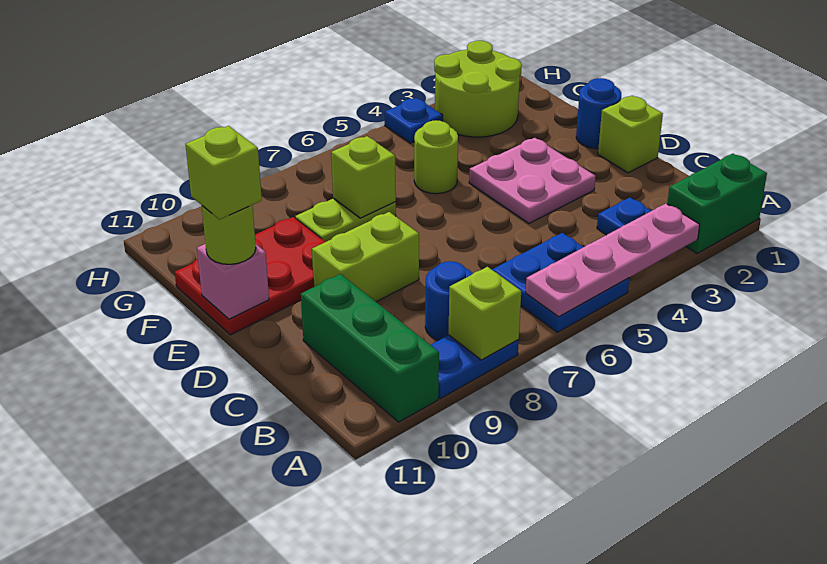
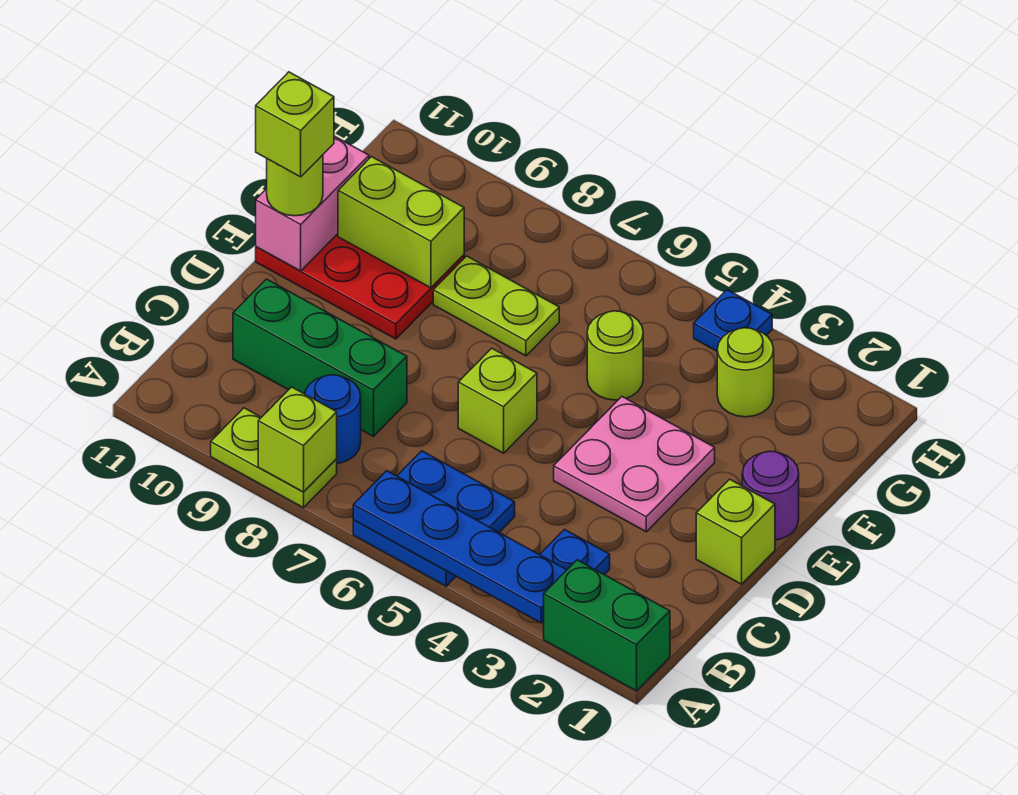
pink 1x4 plate [526,203,700,317] -> blue 1x4 plate [353,471,566,623]
blue 1x2 plate [431,335,519,399] -> lime 1x2 plate [211,408,337,508]
green 1x3 brick [301,274,439,422] -> green 1x3 brick turned to [233,279,407,437]
lime 1x2 brick [312,212,419,302] -> lime 1x2 brick moved to [338,157,464,288]
blue 1x1 round brick [576,78,621,149] -> purple 1x1 round brick [742,451,799,540]
pink 1x1 brick [197,244,269,319] -> pink 1x2 brick [256,136,369,271]
lime 1x1 brick [331,136,396,218] -> lime 1x1 brick moved to [458,348,537,453]
lime 2x2 round brick [434,41,522,137] -> lime 1x1 round brick [717,328,774,417]

